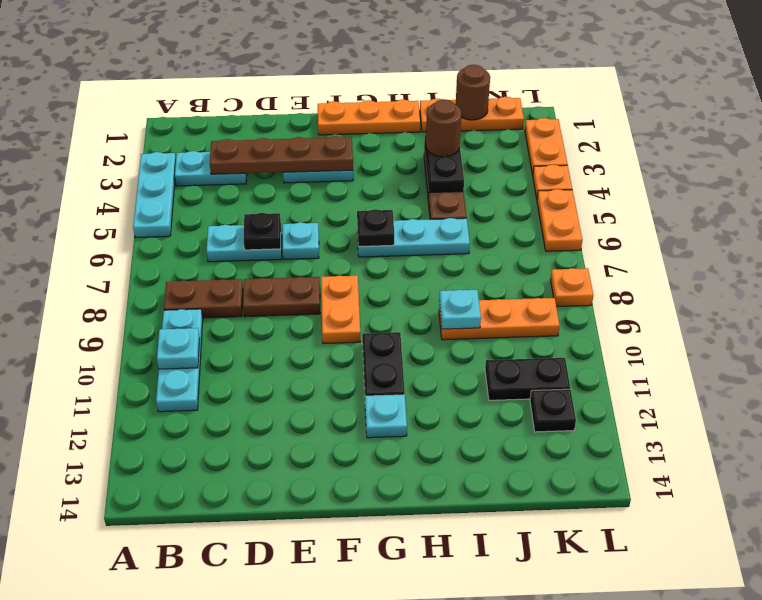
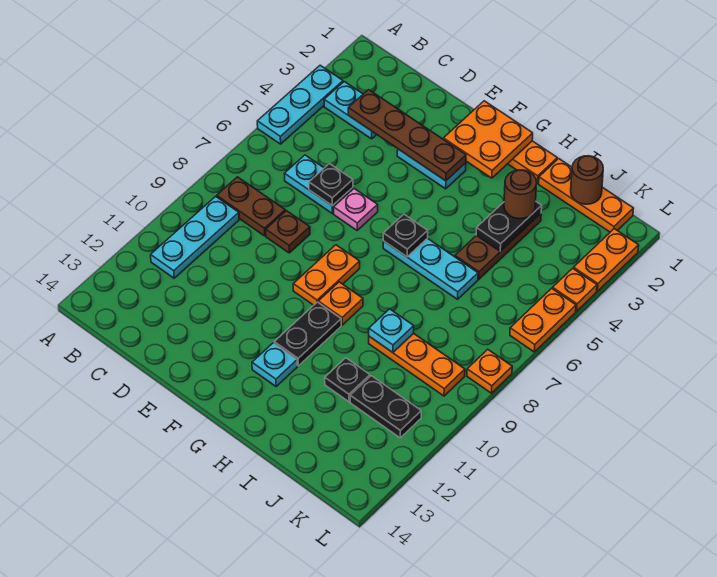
cyan 1x1 plate [157,328,200,369] -> none
brown 1x2 plate [243,277,320,317] -> brown 1x1 plate [266,211,310,253]
cyan 1x1 plate [283,222,319,259] -> pink 1x1 plate [334,189,378,230]
none -> orange 2x2 plate [443,101,533,178]
none -> orange 1x1 plate [318,282,363,325]
black 1x1 plate [530,389,576,432] -> black 1x1 plate moved to [325,358,370,402]

